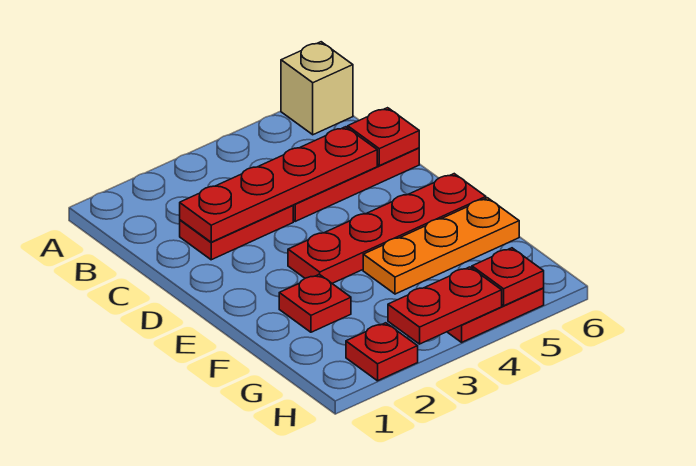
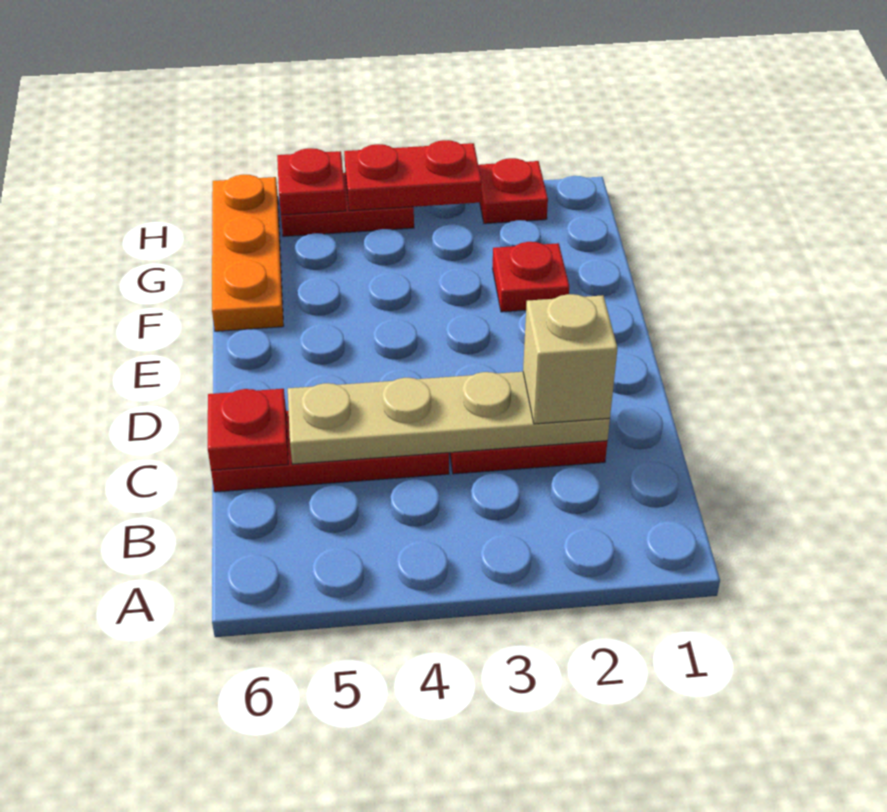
tan 1x1 brick [281,42,353,135] -> tan 1x1 brick moved to [523,294,618,424]
red 1x4 plate [180,127,377,242] -> tan 1x4 plate [288,372,610,464]
red 1x4 plate [288,174,486,284] -> none
orange 1x3 plate [363,198,519,294] -> orange 1x3 plate turned to [212,175,284,331]

